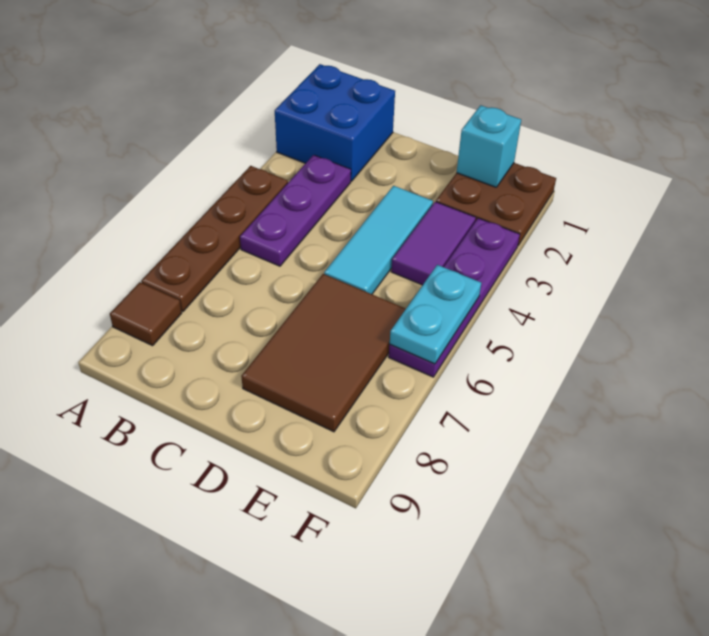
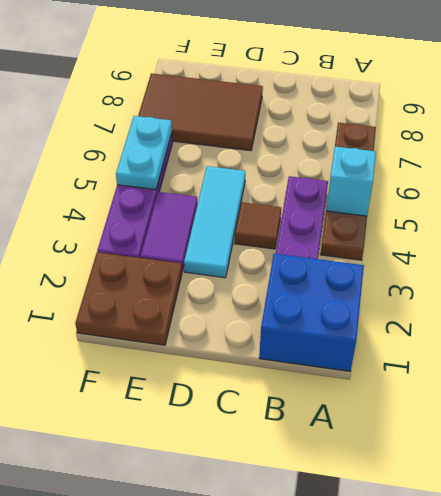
brown 1x1 tile [110,282,182,346] -> brown 1x1 tile moved to [235,202,281,249]
brown 2x3 tile [241,274,406,432] -> brown 2x3 tile turned to [138,73,263,151]
cyan 1x1 brick [457,105,521,187] -> cyan 1x1 brick moved to [326,147,376,216]

